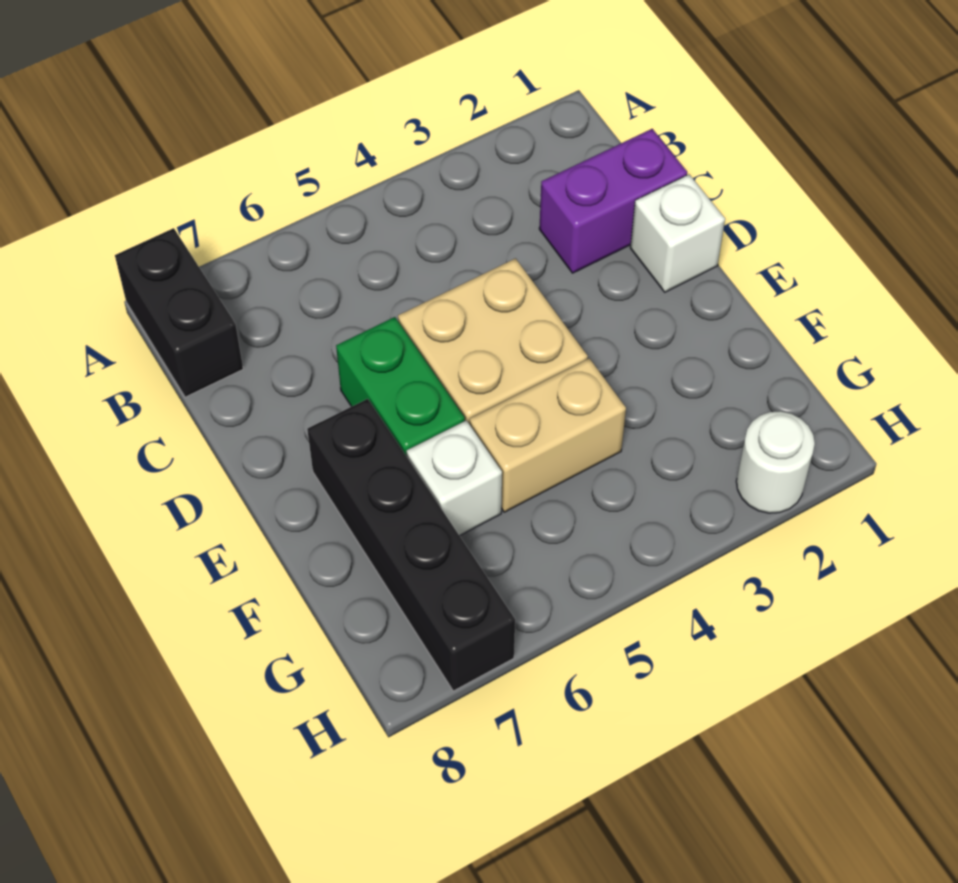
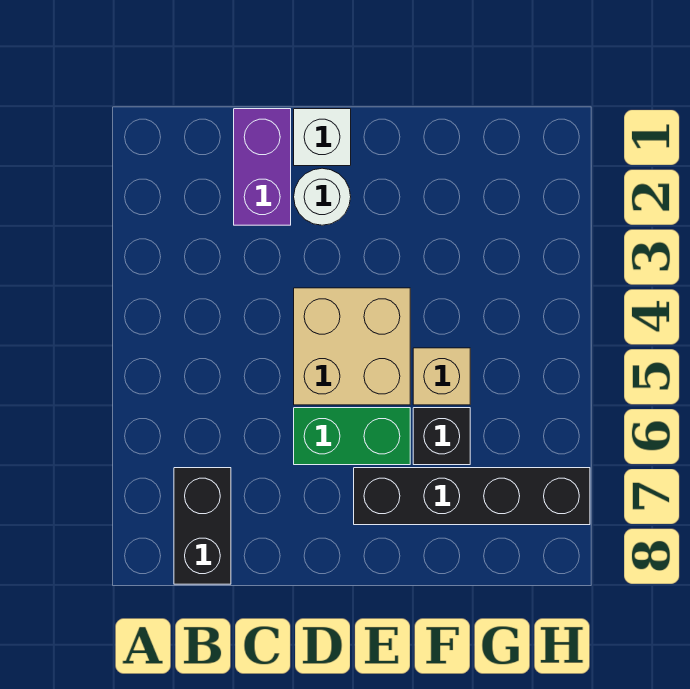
black 1x2 brick [115,228,243,397] -> black 1x2 brick turned to [174,468,231,584]
tan 1x2 brick [470,358,626,512] -> tan 1x1 brick [413,348,470,405]
white 1x1 brick [407,420,502,536] -> black 1x1 brick [413,408,470,465]
white 1x1 round brick [736,411,815,513] -> white 1x1 round brick moved to [294,168,351,225]

